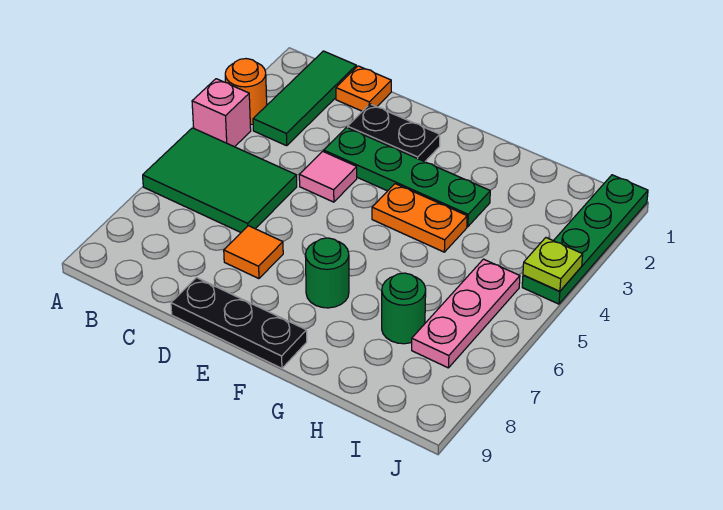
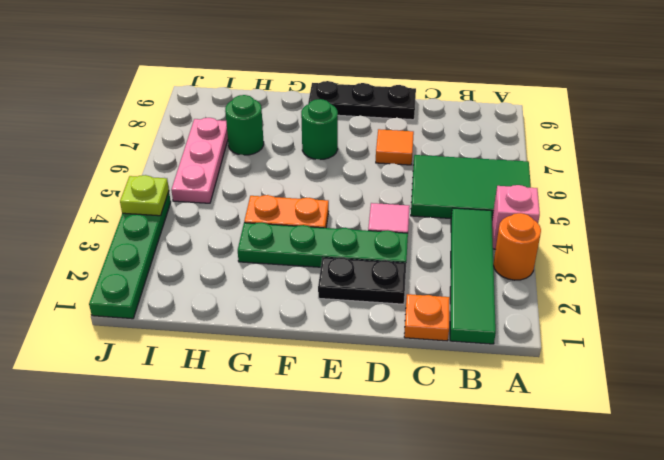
green 1x3 tile [253,51,356,146] -> green 1x4 tile [450,208,496,344]

